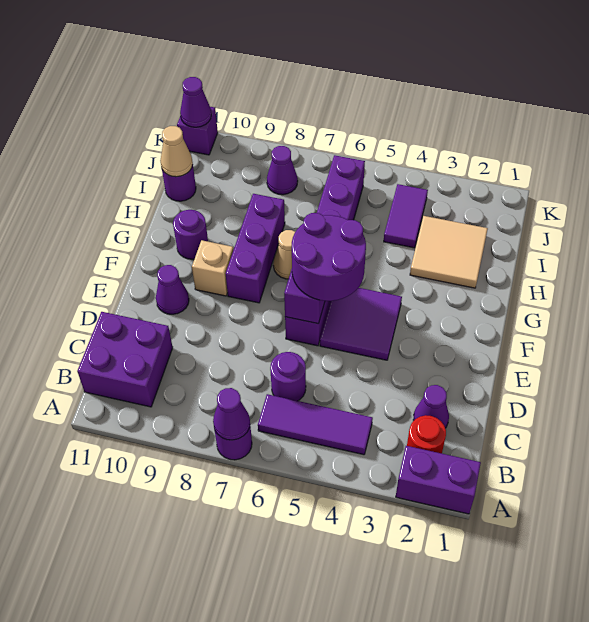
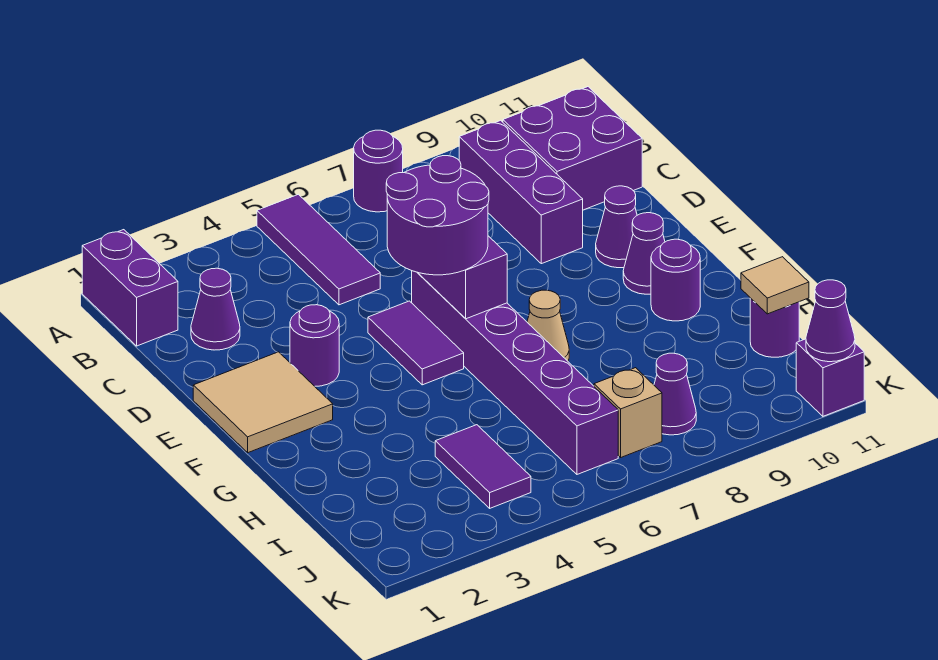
purple 1x2 brick [396,446,481,514] -> purple 1x2 brick turned to [82,230,178,346]
purple 1x1 cone [213,388,250,440] -> purple 1x1 cone moved to [623,213,665,294]
red 1x1 round brick [407,415,446,453] -> none
purple 1x3 tile [258,394,373,455] -> purple 1x3 tile turned to [257,194,380,305]
purple 1x1 round brick [270,352,306,401] -> purple 1x1 round brick moved to [290,305,339,386]
purple 2x2 tile [320,288,402,360] -> purple 1x2 tile [368,301,464,385]
purple 1x3 brick [226,194,285,303] -> purple 1x3 brick moved to [459,120,583,264]
tan 1x1 brick [192,240,233,296] -> tan 1x1 brick moved to [594,368,662,457]
tan 2x2 tile [410,216,488,288] -> tan 2x2 tile moved to [193,352,333,453]
tan 1x1 cone [160,126,193,177] -> tan 1x1 tile [741,257,809,314]

